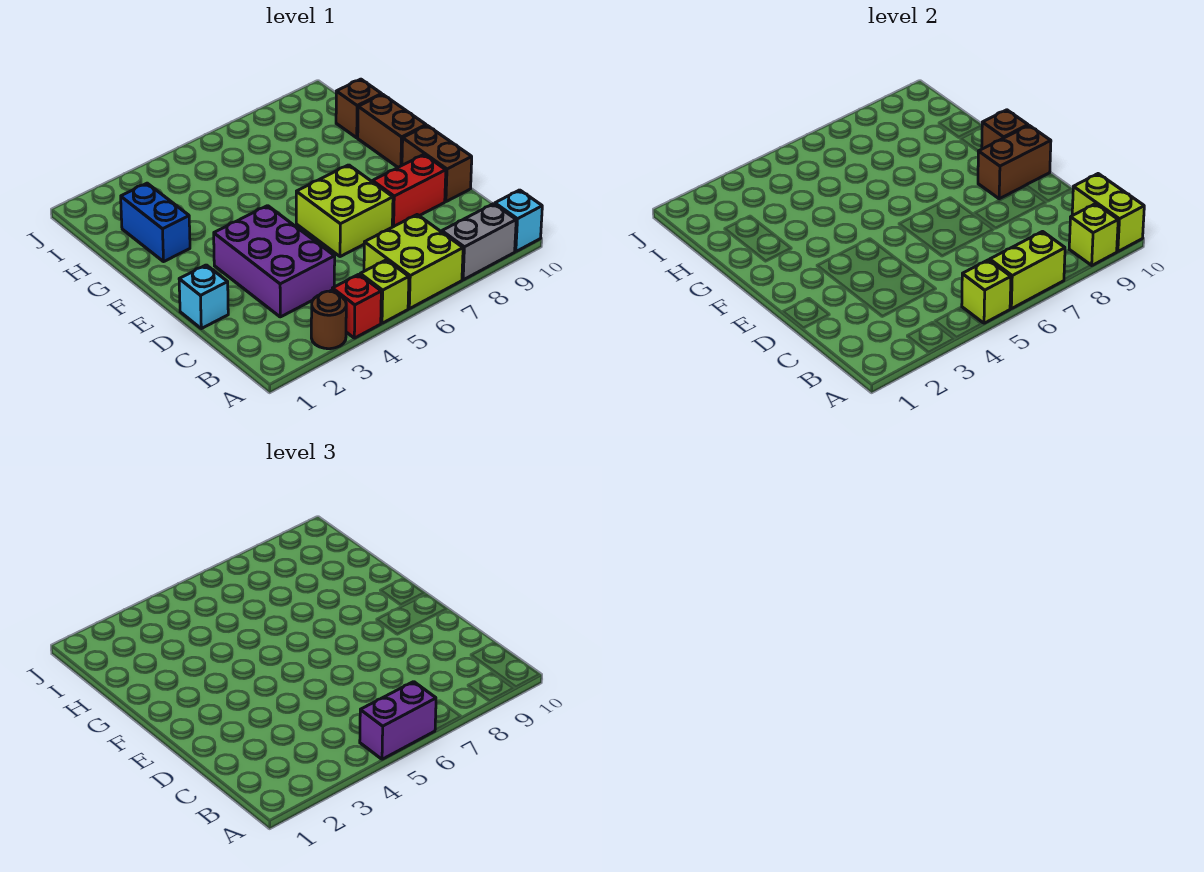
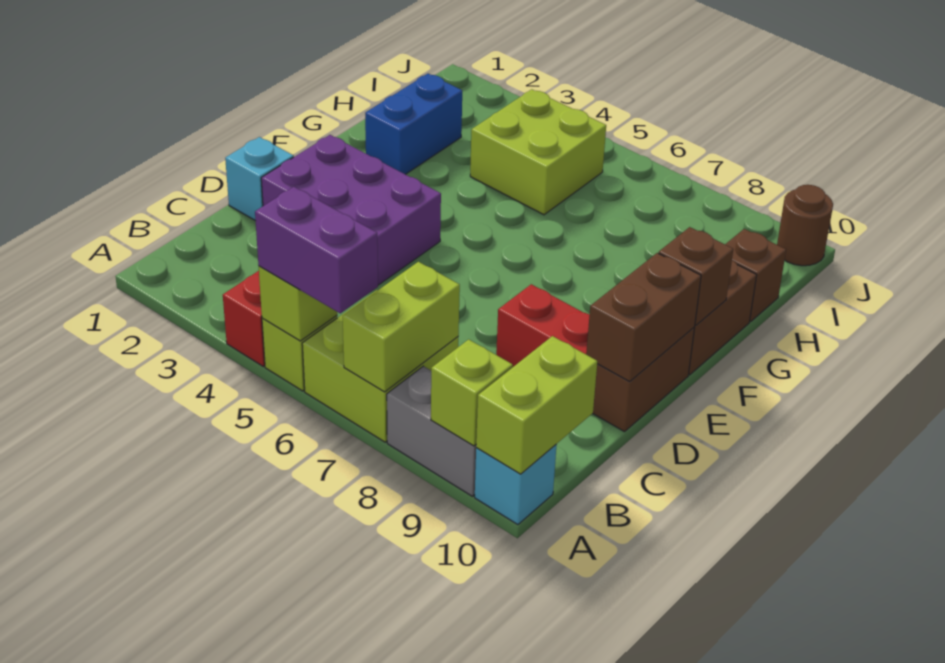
brown 1x1 round brick [311,291,346,349] -> brown 1x1 round brick moved to [777,185,833,266]
lime 1x2 brick [990,232,1065,309] -> lime 1x2 brick turned to [342,262,460,392]
purple 2x3 brick [214,206,335,317] -> purple 2x3 brick turned to [261,135,441,285]
lime 2x2 brick [296,165,393,257] -> lime 2x2 brick moved to [470,89,606,215]
brown 1x2 brick [978,126,1051,199] -> brown 1x2 brick turned to [586,253,701,382]

